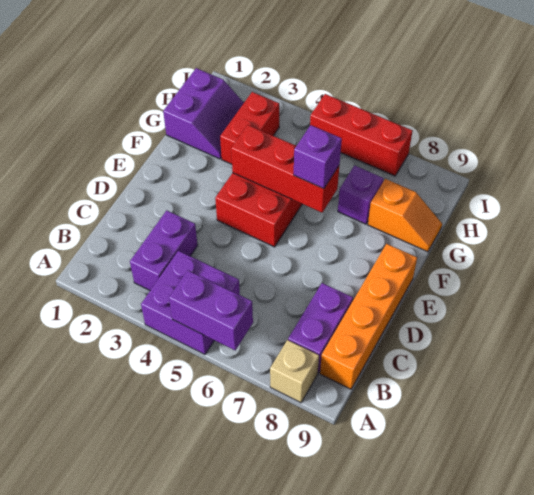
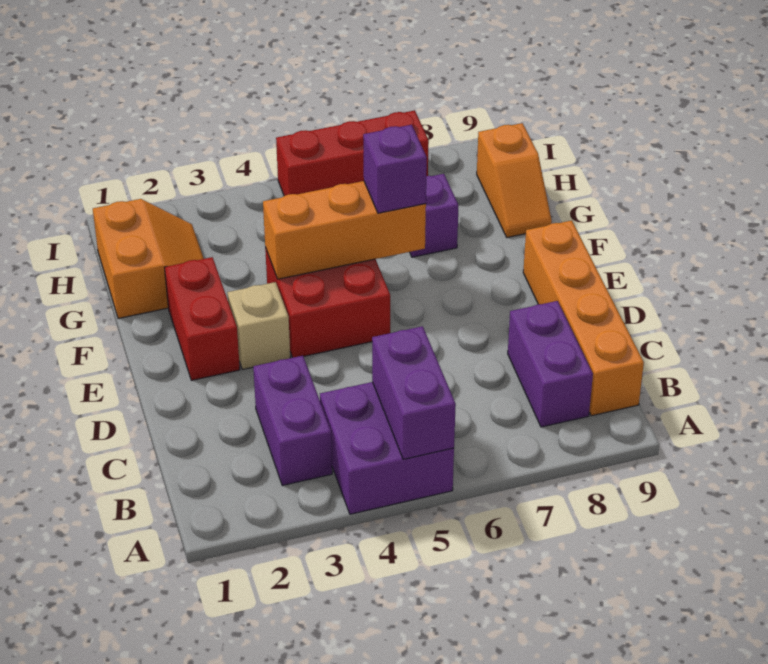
purple 1x2 brick [169,270,253,350] -> purple 1x2 brick turned to [372,326,456,459]
tan 1x1 brick [270,340,319,403] -> tan 1x1 brick moved to [227,282,290,369]
red 1x3 brick [231,125,339,213] -> orange 1x3 brick [263,181,426,279]
purple 2x2 slope [163,68,244,159] -> orange 2x2 slope [93,199,204,319]
red 1x2 brick [220,92,279,164] -> red 1x2 brick moved to [165,257,240,380]
orange 1x2 slope [368,179,442,252] -> orange 1x2 slope turned to [477,123,552,237]

